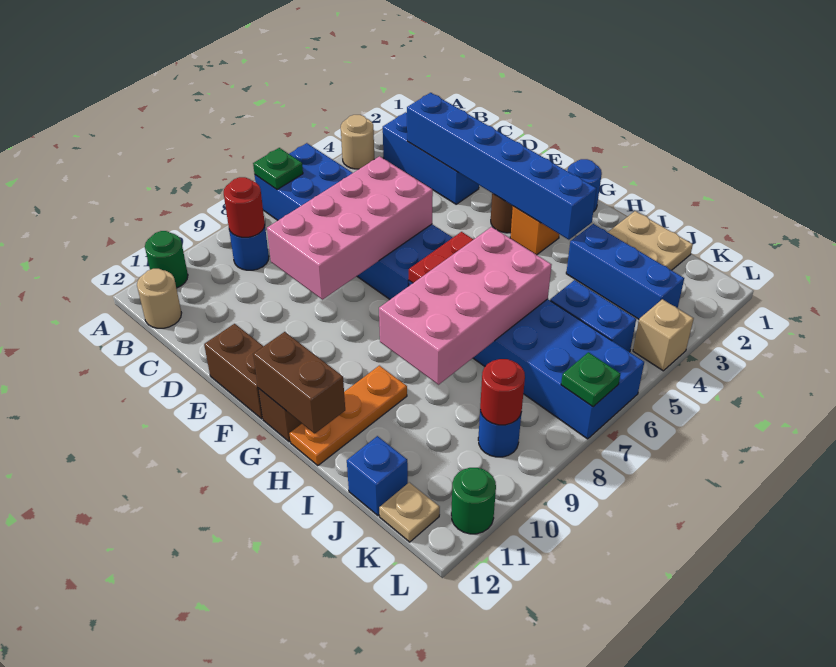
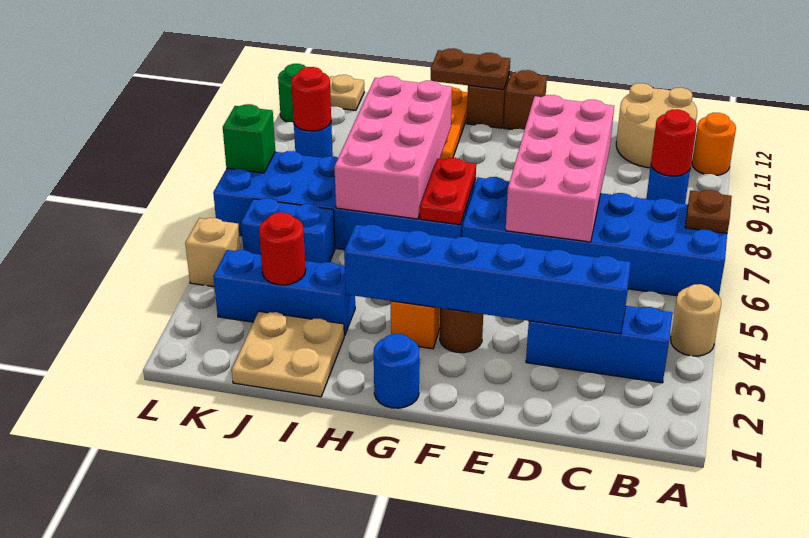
green 1x1 plate [253,148,303,190] -> brown 1x1 plate [685,190,732,233]
green 1x1 round brick [145,231,188,288] -> orange 1x1 round brick [692,113,736,175]
tan 1x1 round brick [137,269,181,328] -> tan 2x2 round brick [616,83,697,168]
brown 1x2 brick [204,324,263,419] -> brown 1x1 brick [504,70,547,130]
brown 1x2 brick [253,332,345,433] -> brown 1x2 plate [431,48,510,90]
none -> red 1x1 round brick [259,212,306,285]
blue 1x1 brick [347,436,408,516] -> none
green 1x1 plate [561,352,621,407] -> green 1x1 brick [223,104,275,173]

